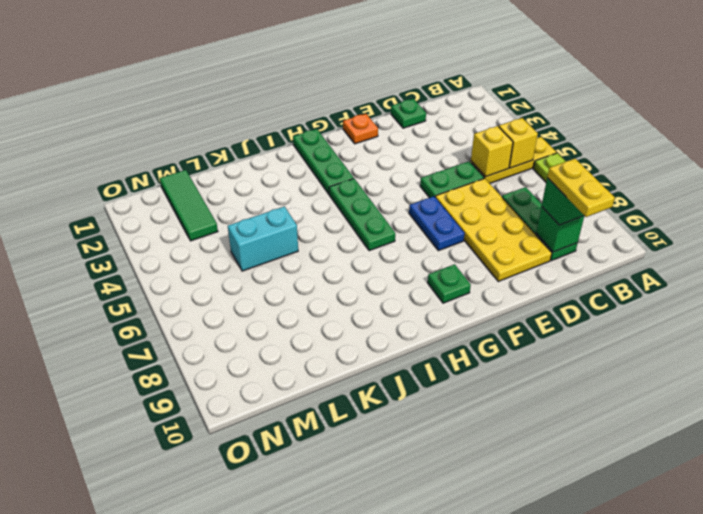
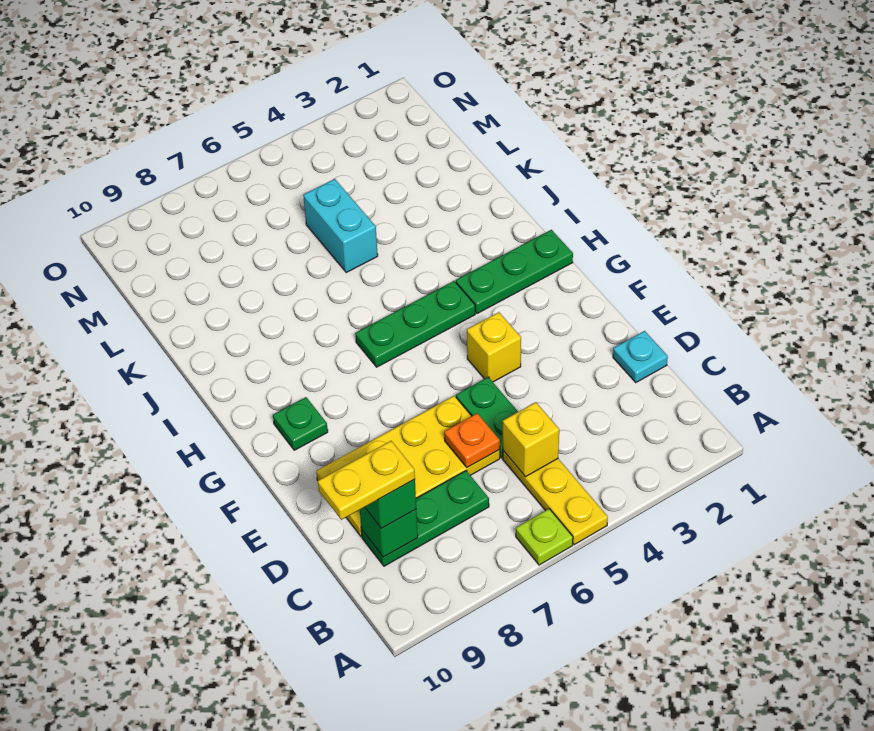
yellow 1x1 brick [499,118,538,168] -> yellow 1x1 brick moved to [467,312,521,382]
green 1x1 plate [391,99,426,128] -> cyan 1x1 plate [613,331,668,382]
orange 1x1 plate [343,114,378,144] -> orange 1x1 plate moved to [444,413,500,468]
blue 1x2 plate [409,196,465,251] -> none
green 1x3 tile [160,170,218,241] -> none

